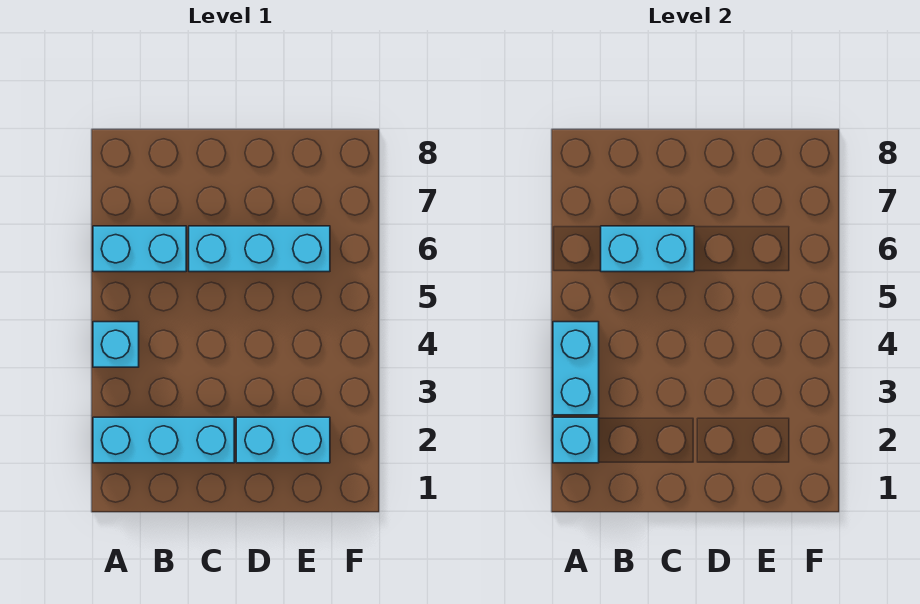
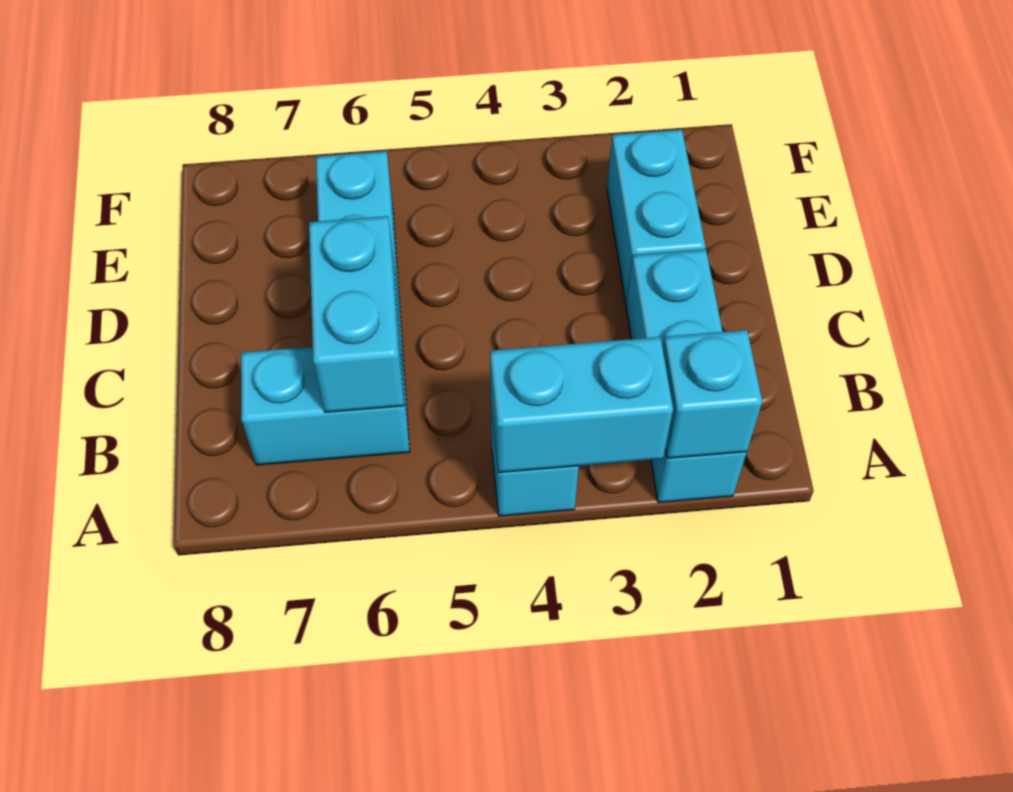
cyan 1x2 brick [93,226,186,272] -> cyan 1x2 brick turned to [241,347,410,465]

